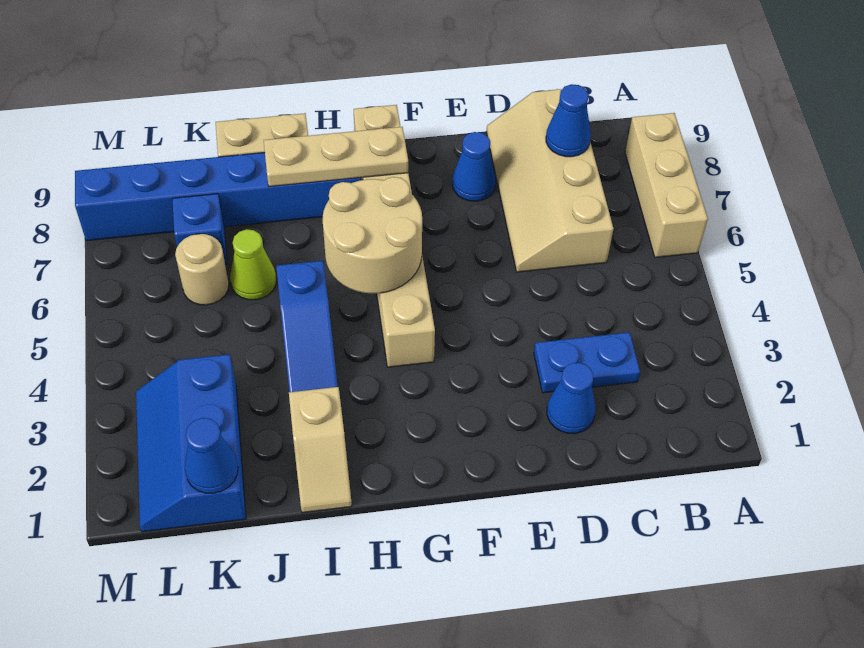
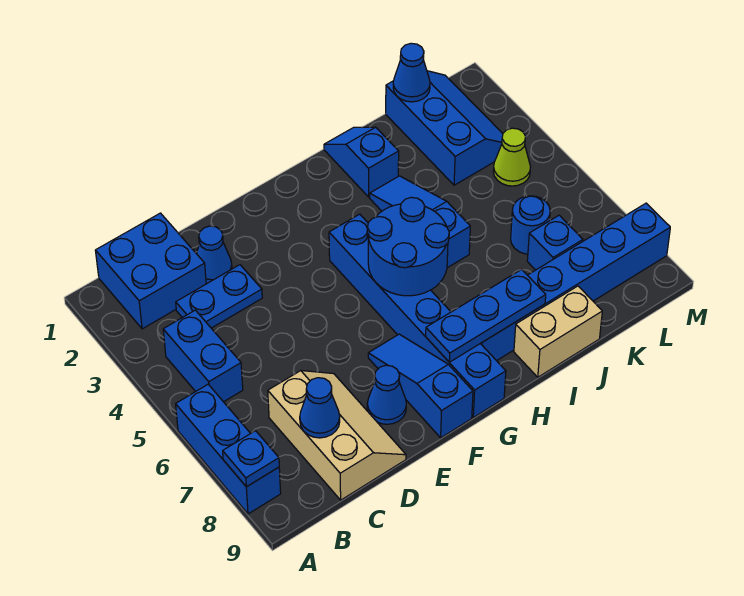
tan 1x3 brick [625,113,708,257] -> blue 1x3 brick [176,384,281,514]
none -> blue 1x1 plate [223,431,279,487]
none -> blue 2x2 brick [95,213,206,329]
none -> blue 1x2 brick [163,310,243,402]
tan 2x4 slope [487,89,613,272] -> tan 2x3 slope [268,371,406,500]
none -> blue 1x3 slope [368,334,473,438]
tan 1x6 brick [354,105,435,367] -> blue 1x6 brick [329,214,506,417]
tan 2x2 round brick [323,177,422,294] -> blue 2x2 round brick [367,197,449,296]
tan 1x3 plate [264,127,408,186] -> blue 1x3 plate [426,269,546,362]
tan 1x2 slope [289,387,352,513] -> blue 1x2 slope [324,127,399,197]
lime 1x1 cone [230,229,276,300] -> lime 1x1 cone moved to [493,128,531,186]
tan 1x1 round brick [175,234,229,305] -> blue 1x1 round brick [511,196,550,254]

